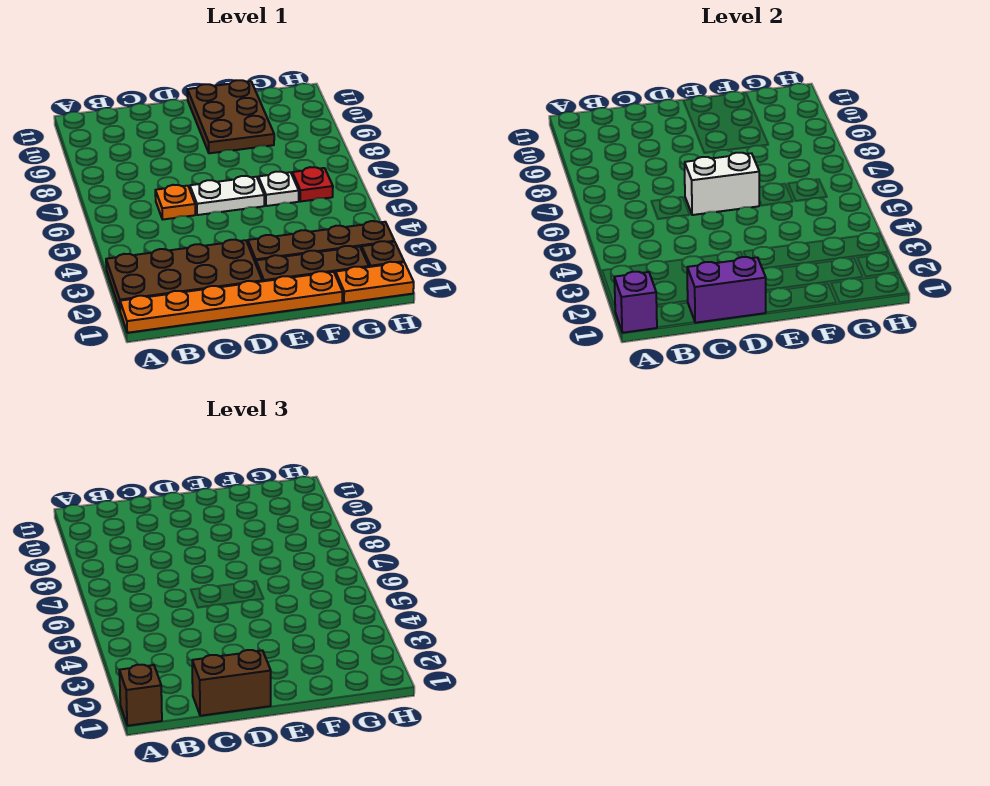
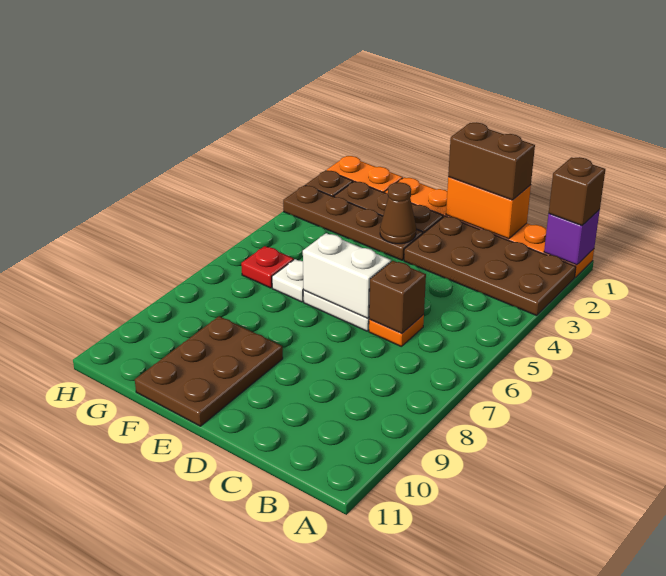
purple 1x2 brick [687,257,766,323] -> orange 1x2 brick [446,177,531,239]
none -> brown 1x1 brick [369,261,426,334]
none -> brown 1x1 cone [380,182,416,244]

